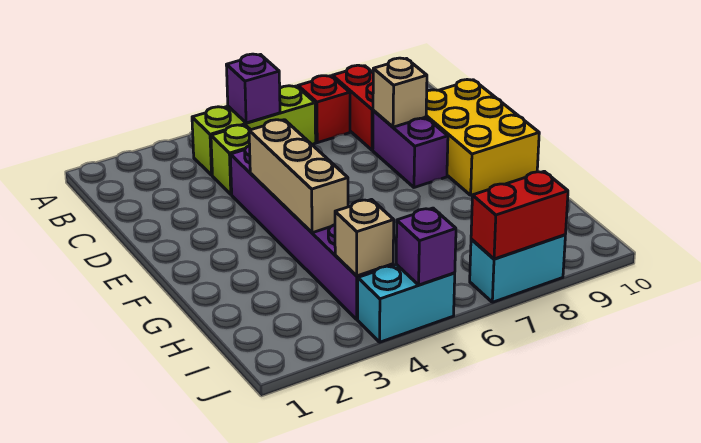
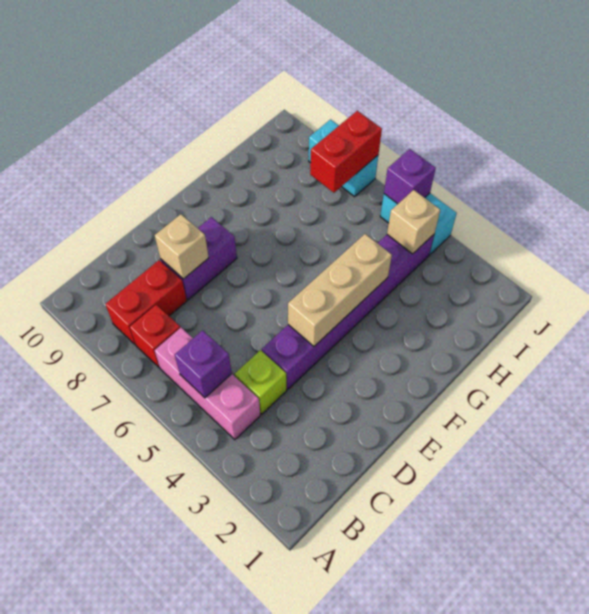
lime 1x3 brick [192,86,316,175] -> pink 1x3 brick [155,328,260,440]
yellow 2x3 brick [426,80,539,195] -> none
red 1x2 brick [471,171,568,259] -> red 1x2 brick turned to [310,111,382,193]

